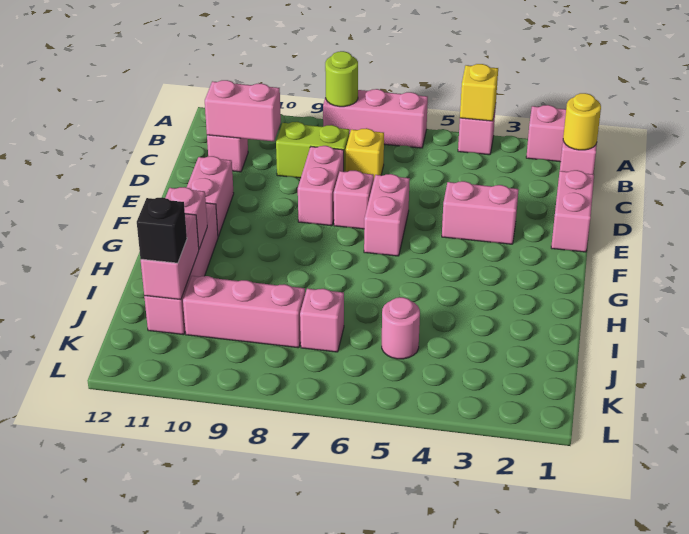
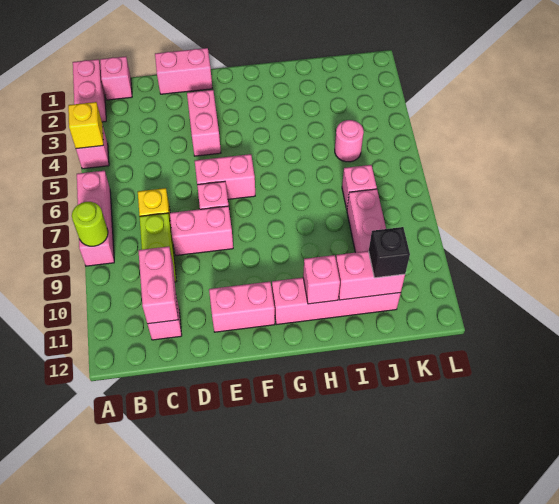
yellow 1x1 round brick [563,93,601,150] -> none

